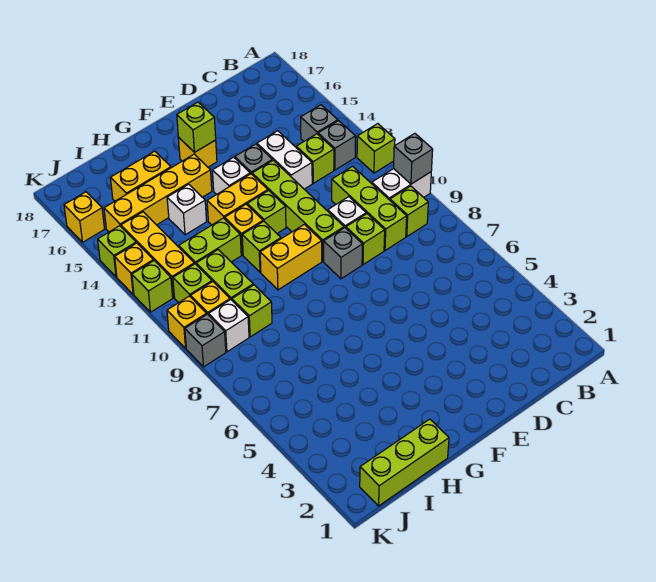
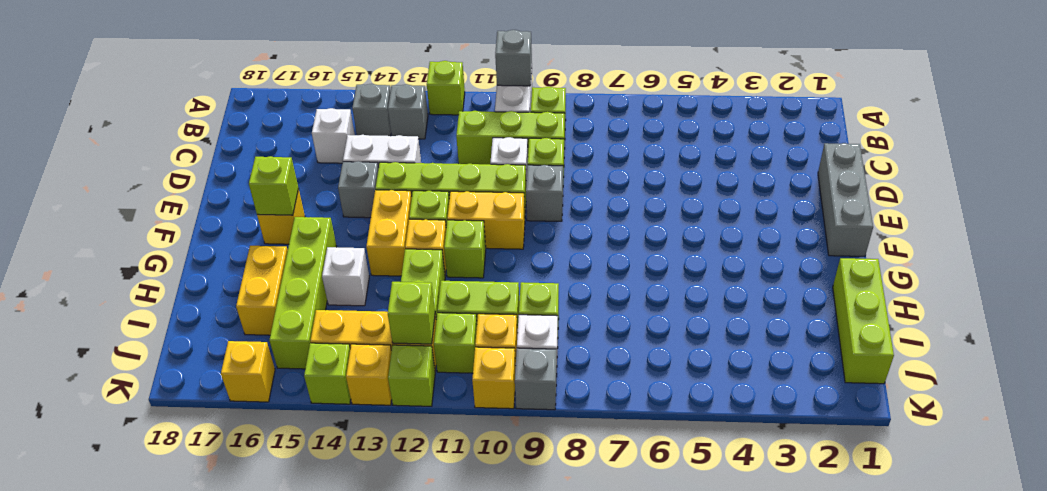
lime 1x1 brick [296,134,334,183] -> lime 1x1 brick moved to [388,282,435,344]
none -> grey 1x3 brick [818,143,873,256]
yellow 1x2 brick [260,224,322,290] -> yellow 1x2 brick turned to [447,191,525,249]
white 1x1 brick [212,157,250,194] -> white 1x1 brick moved to [312,108,355,163]
yellow 1x4 brick [104,154,212,232] -> lime 1x4 brick [269,217,337,369]

